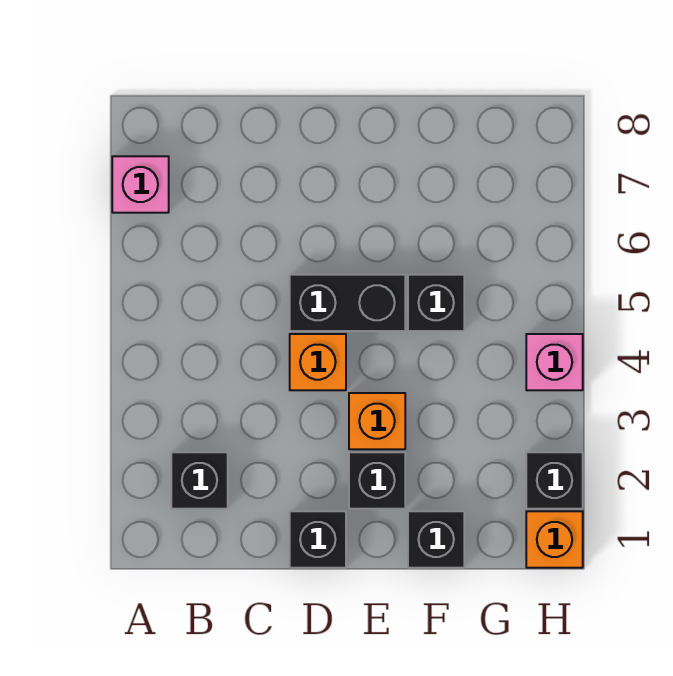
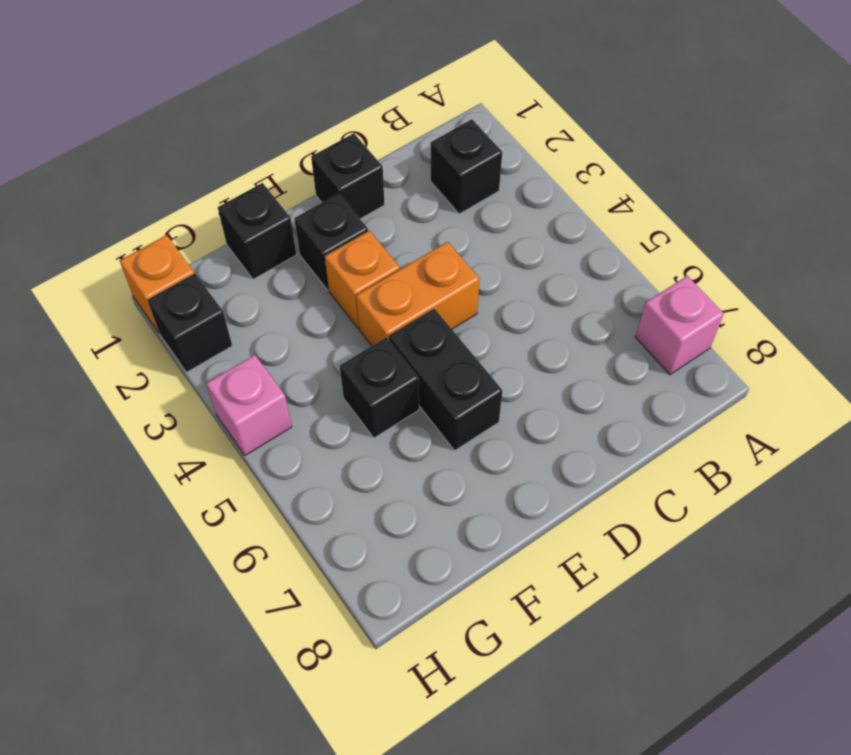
orange 1x1 brick [290,334,346,390] -> orange 1x2 brick [356,242,479,346]
black 1x2 brick [290,275,405,331] -> black 1x2 brick turned to [389,309,502,450]

